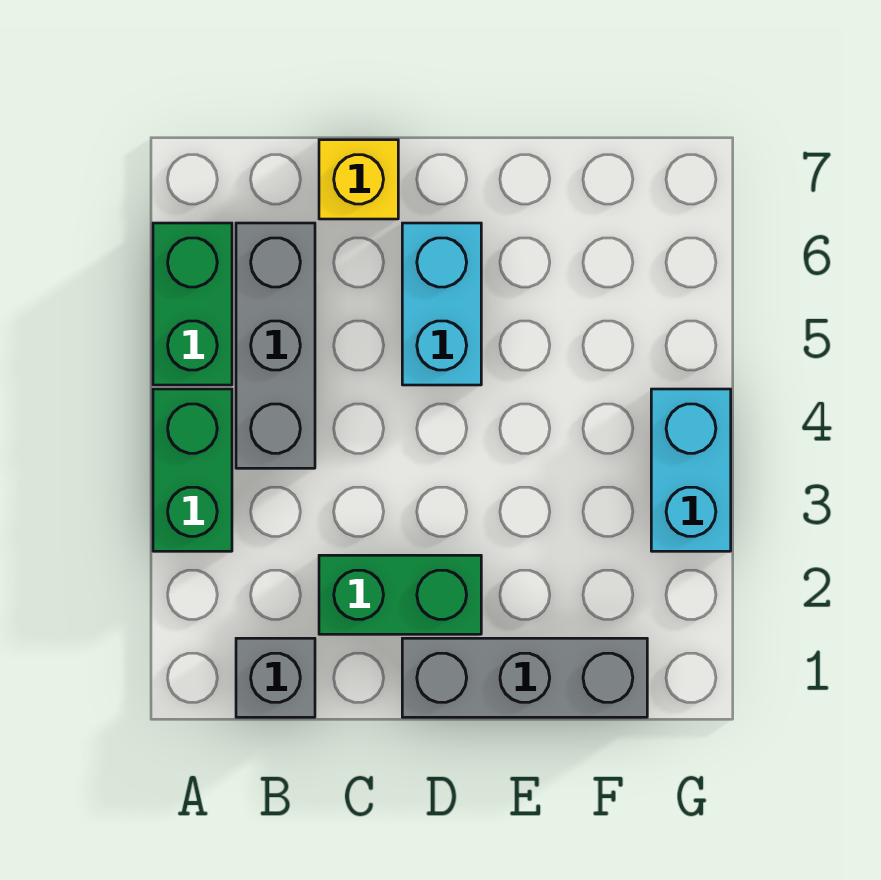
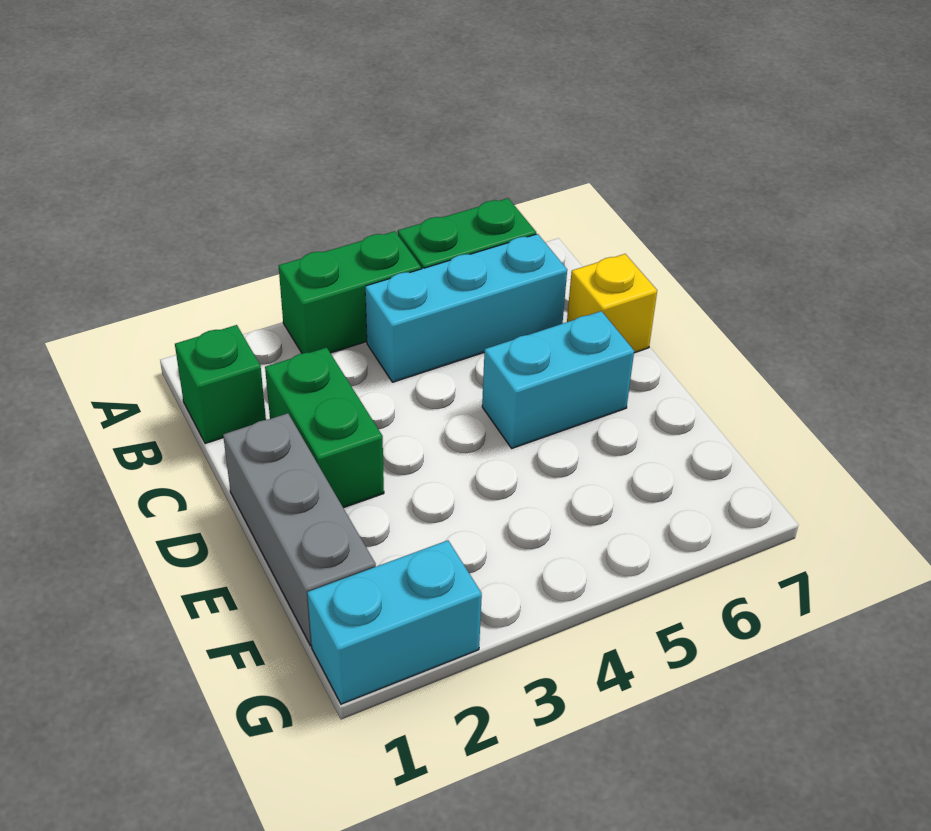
grey 1x1 brick [236,638,315,717] -> green 1x1 brick [175,325,266,444]
grey 1x3 brick [236,223,315,468] -> cyan 1x3 brick [365,234,567,382]
cyan 1x2 brick [651,389,731,551] -> cyan 1x2 brick moved to [307,540,482,704]

